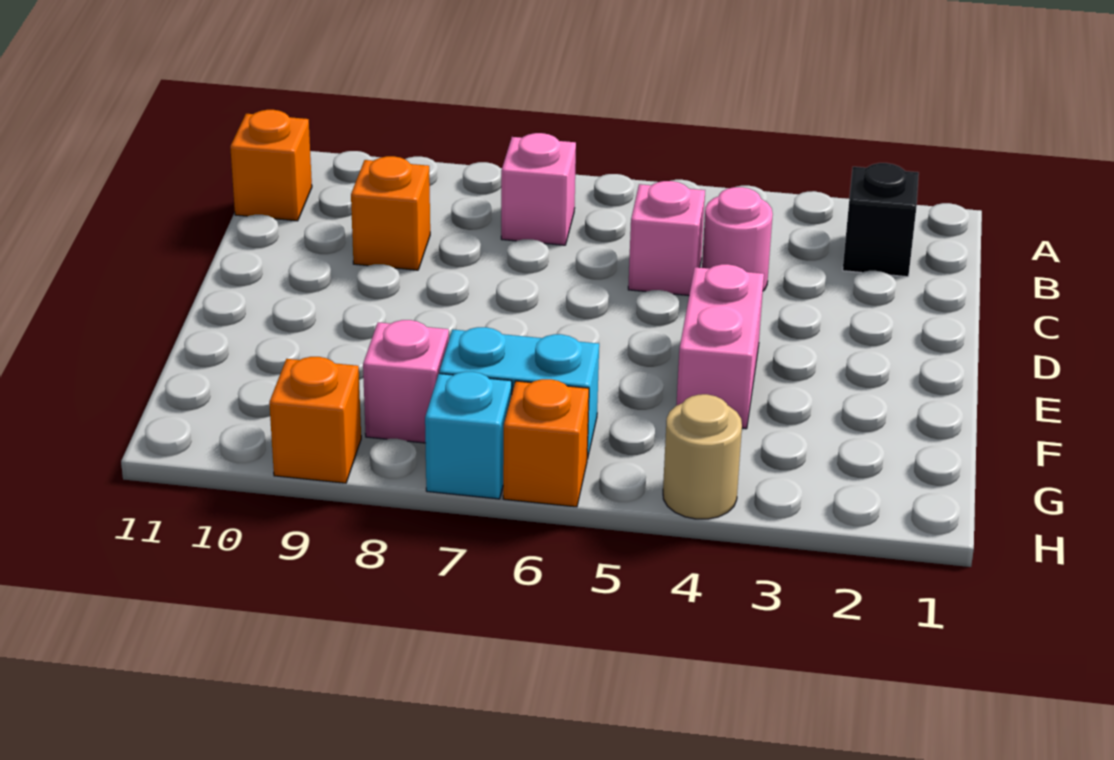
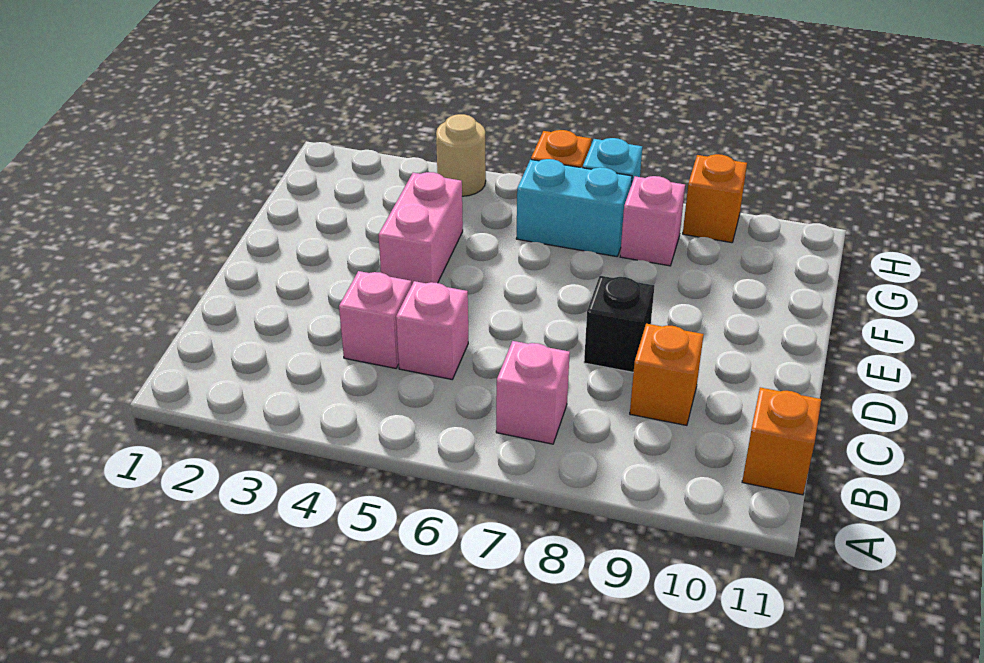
black 1x1 brick [843,163,919,277] -> black 1x1 brick moved to [584,276,655,372]
pink 1x1 round brick [702,187,773,291] -> pink 1x1 brick [339,271,411,368]

